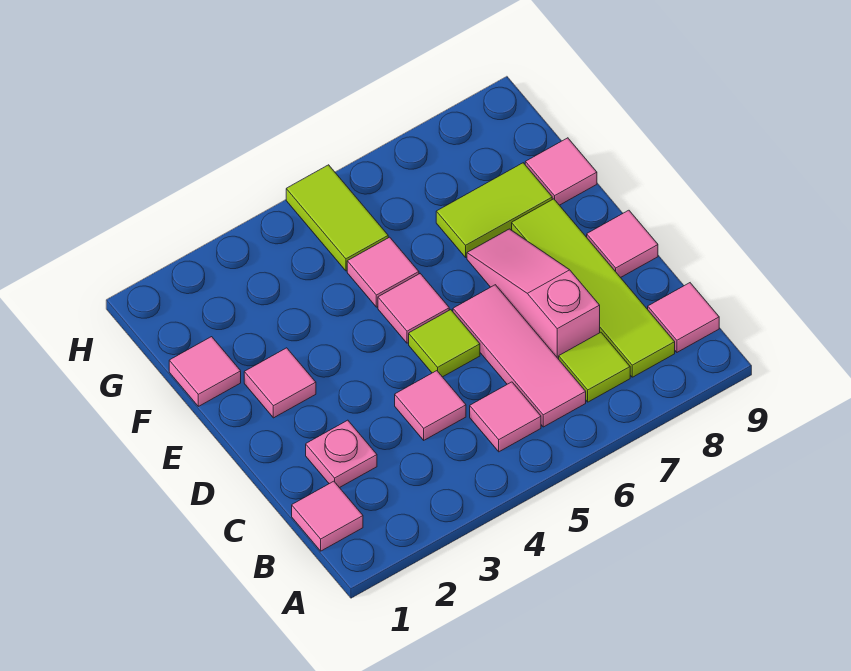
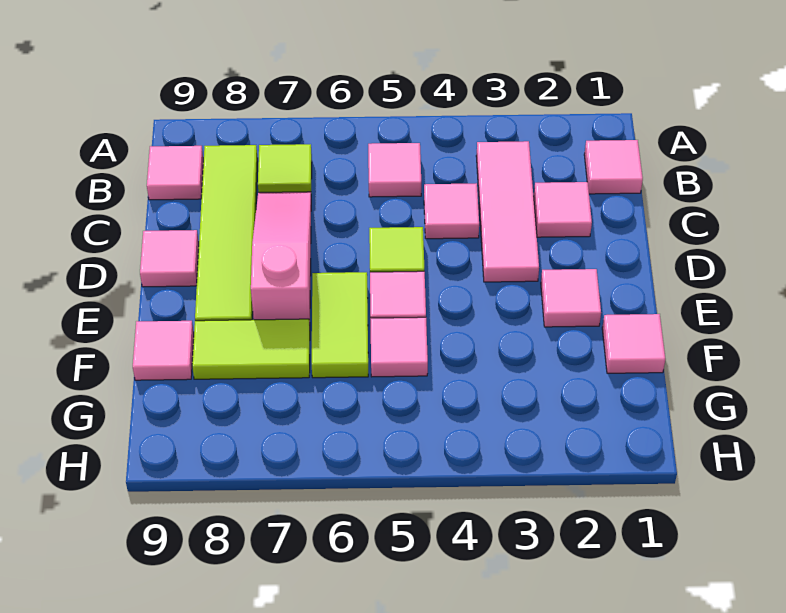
pink 1x3 tile [453,285,586,427] -> pink 1x3 tile moved to [476,141,539,282]
pink 1x1 plate [306,420,377,488] -> pink 1x1 tile [534,182,592,237]
pink 1x3 slope [467,229,600,359] -> pink 1x3 slope turned to [251,192,311,325]
lime 1x2 tile [286,165,388,271] -> lime 1x2 tile moved to [312,272,368,378]

